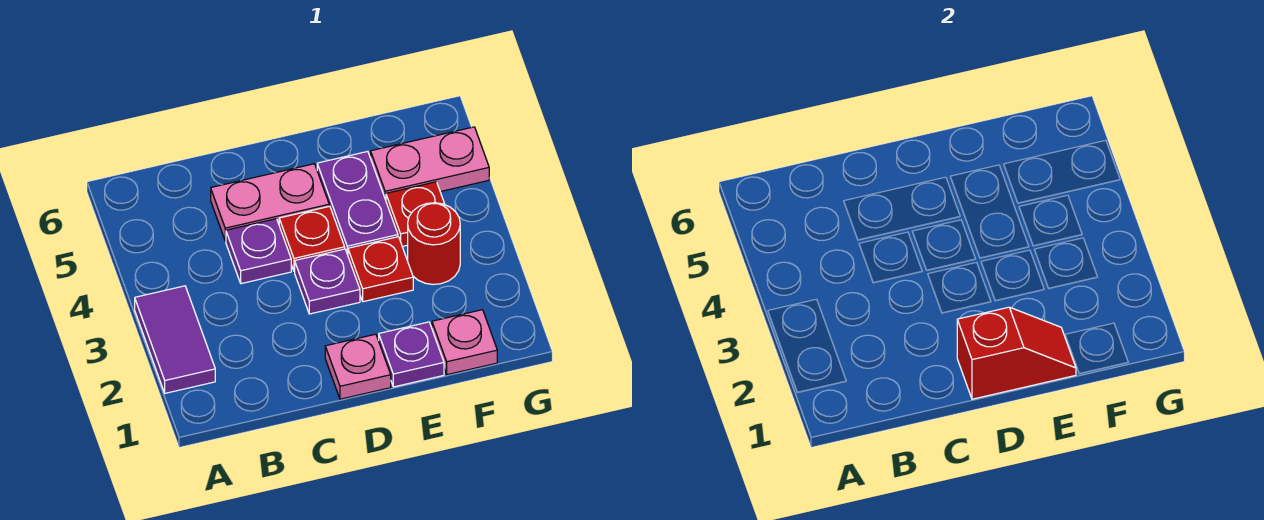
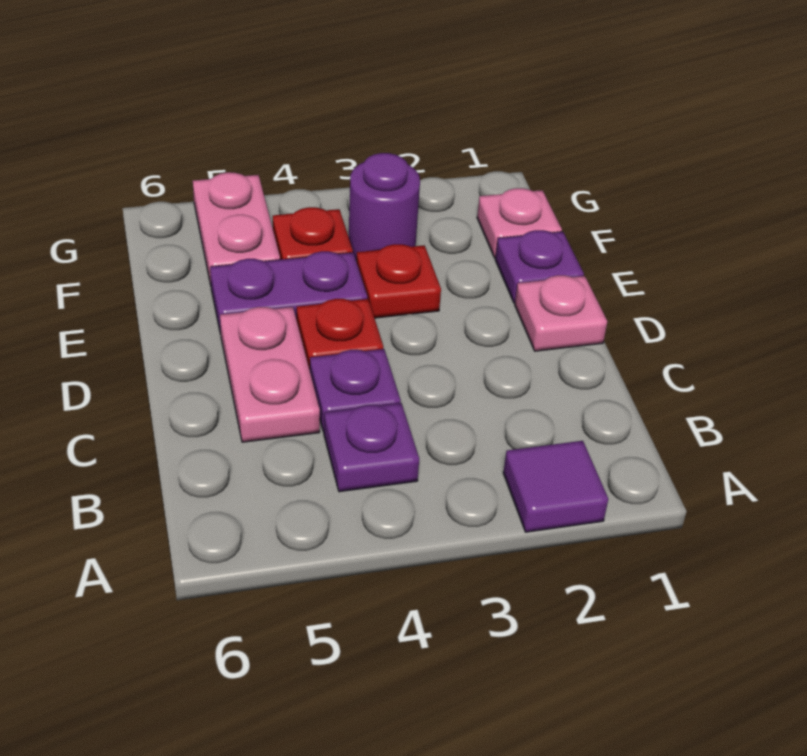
purple 1x2 tile [135,286,215,393] -> purple 1x1 tile [503,441,608,532]
red 1x2 slope [957,307,1076,399] -> none
purple 1x1 plate [295,249,360,314] -> purple 1x1 plate moved to [324,403,419,492]
red 1x1 round brick [408,203,460,284] -> purple 1x1 round brick [349,153,420,261]

